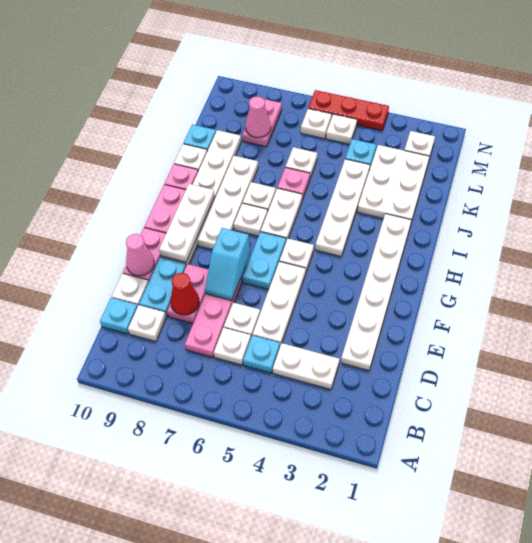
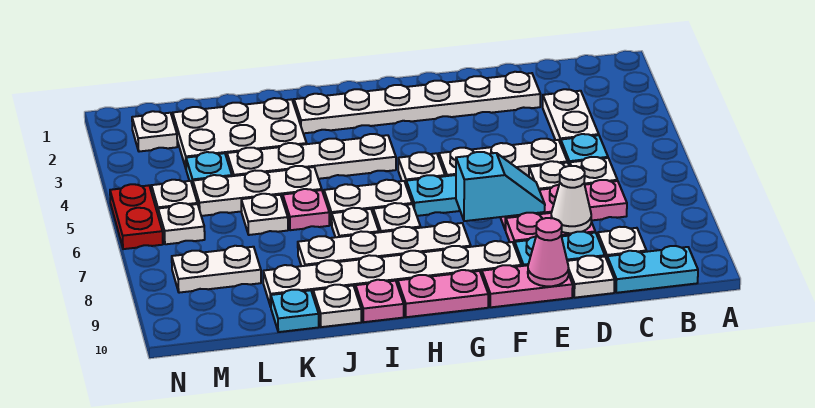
cyan 1x1 plate [100,298,138,334] -> cyan 1x2 plate [607,246,698,293]
red 1x1 cone [170,273,199,315] -> white 1x1 cone [551,166,591,233]
white 1x3 plate [159,184,214,262] -> white 1x3 plate moved to [193,166,322,216]
pink 1x2 plate [242,99,282,147] -> white 1x2 plate [172,246,261,293]
pink 1x1 cone [246,96,271,138] -> none
red 1x3 plate [308,90,389,131] -> red 1x2 plate [110,184,163,249]

